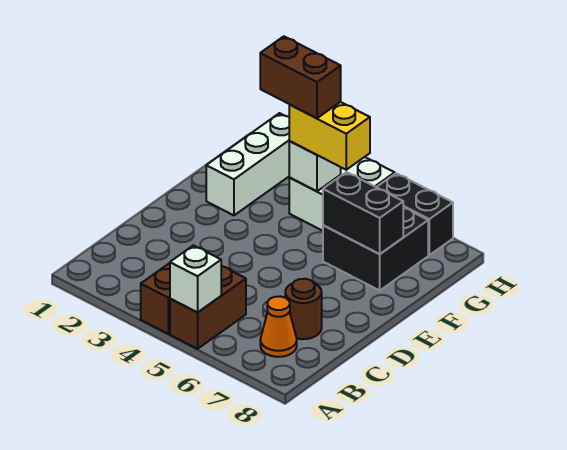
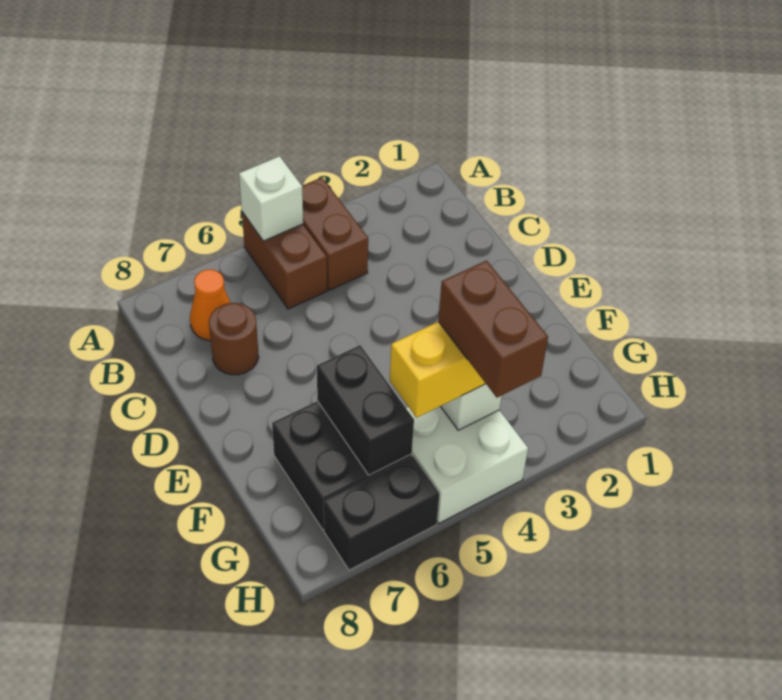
white 1x3 brick [206,113,289,215] -> none
black 1x2 brick [323,172,403,254] -> black 1x2 brick turned to [317,345,414,475]
brown 1x2 brick [260,36,341,118] -> brown 1x2 brick turned to [438,260,548,398]

